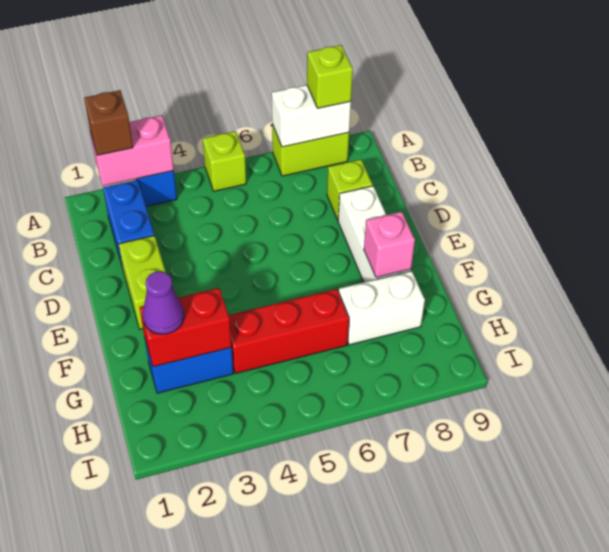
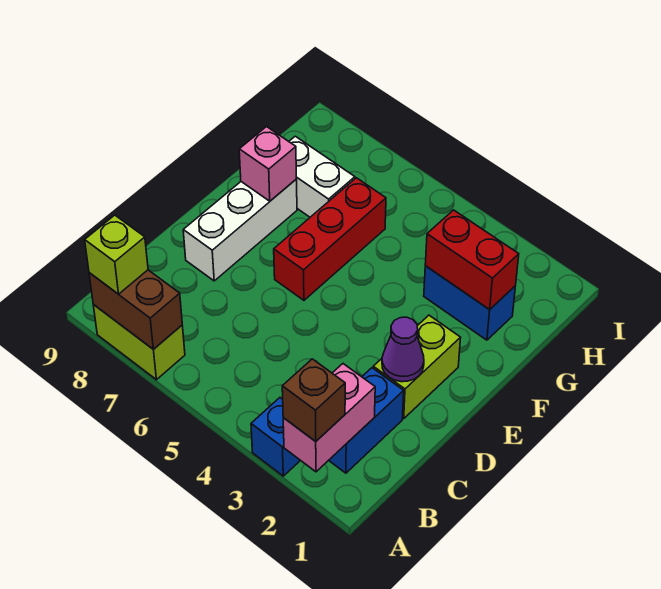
pink 1x2 brick [90,115,174,186] -> pink 1x2 brick turned to [283,364,375,472]
lime 1x1 brick [203,131,246,191] -> none
white 1x2 brick [272,85,351,147] -> brown 1x2 brick [89,270,182,349]
lime 1x1 brick [327,160,373,220] -> none
purple 1x1 cone [143,271,184,334] -> purple 1x1 cone moved to [382,317,424,382]
red 1x3 brick [229,289,349,373] -> red 1x3 brick turned to [274,178,386,300]

